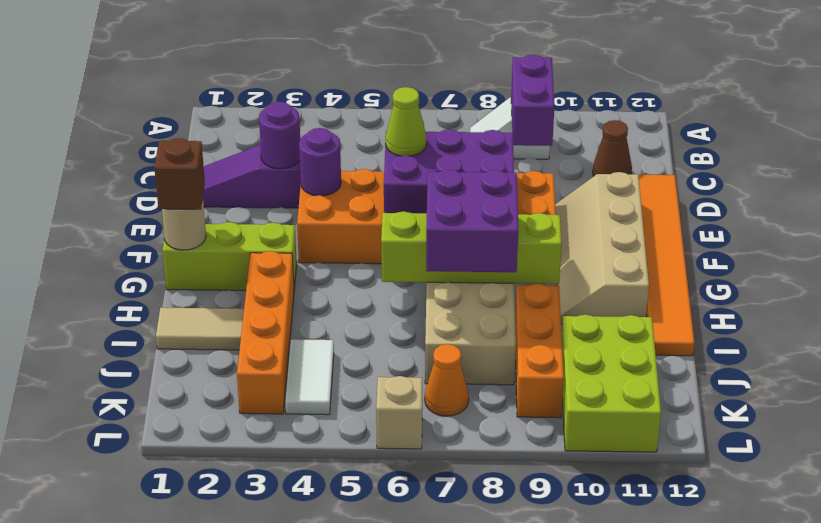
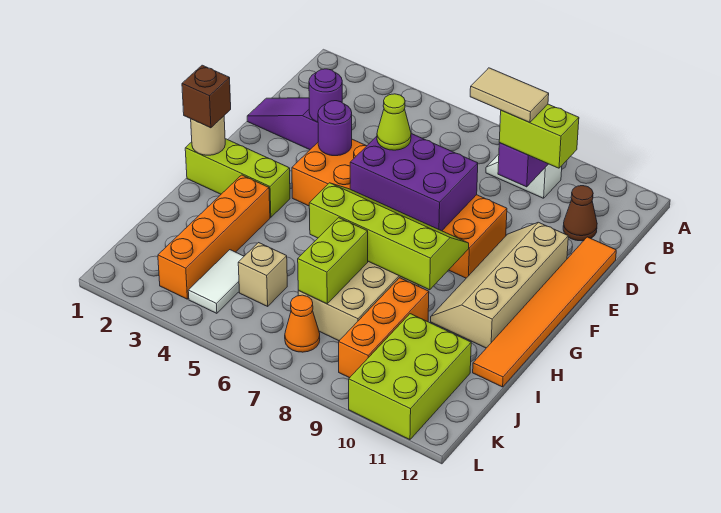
none -> lime 1x2 brick [499,104,579,168]
purple 2x2 brick [426,170,518,272] -> none
tan 1x2 tile [156,308,244,350] -> tan 1x2 tile moved to [470,68,549,123]
none -> lime 1x2 brick [298,218,368,304]
tan 1x1 brick [376,376,422,449] -> tan 1x1 brick moved to [238,243,287,306]

